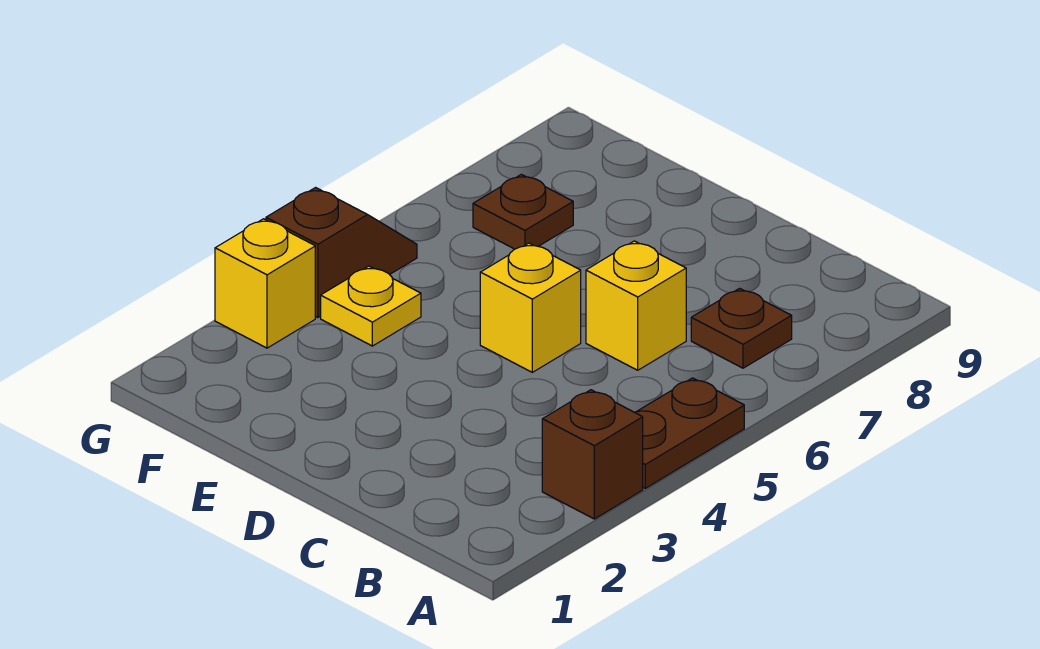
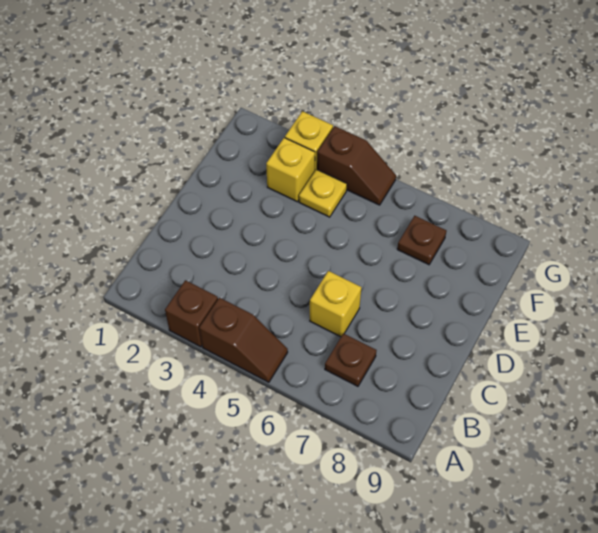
brown 1x2 plate [635,378,744,488] -> brown 1x2 slope [199,298,288,382]
yellow 1x1 brick [480,243,581,372] -> yellow 1x1 brick moved to [266,138,315,202]

